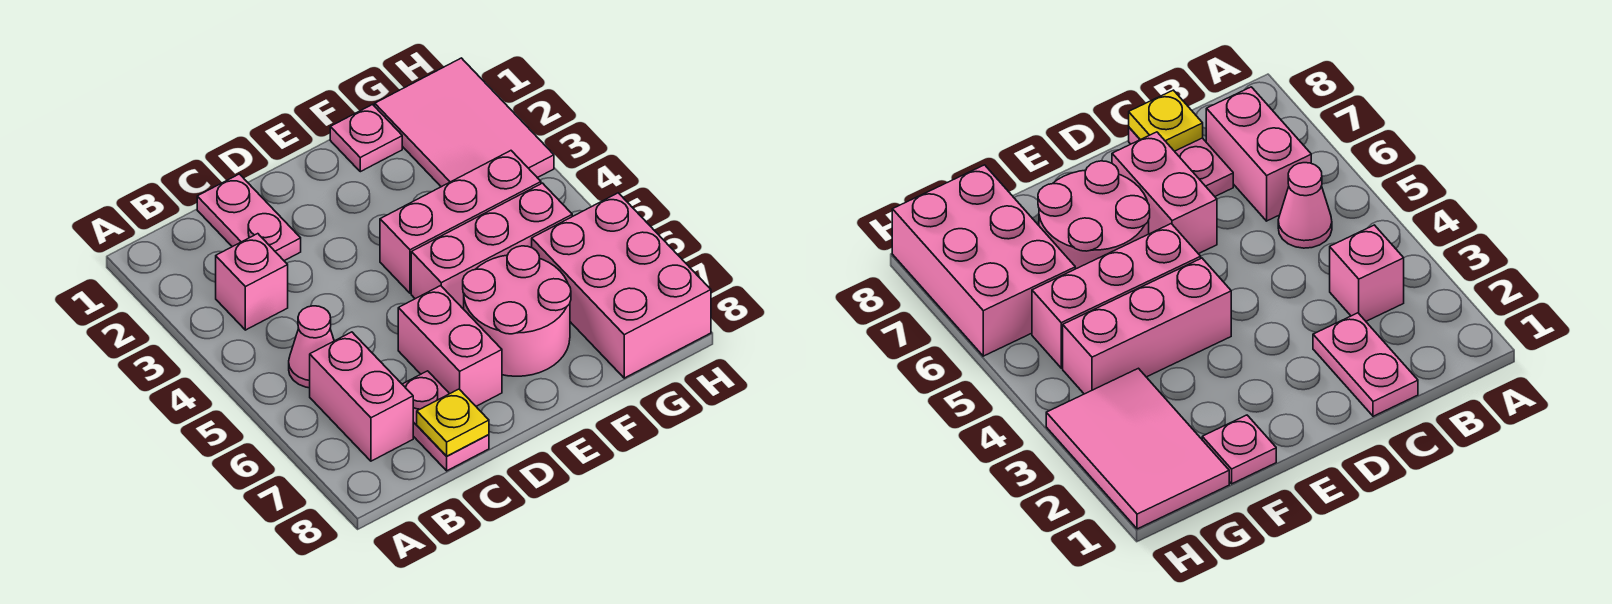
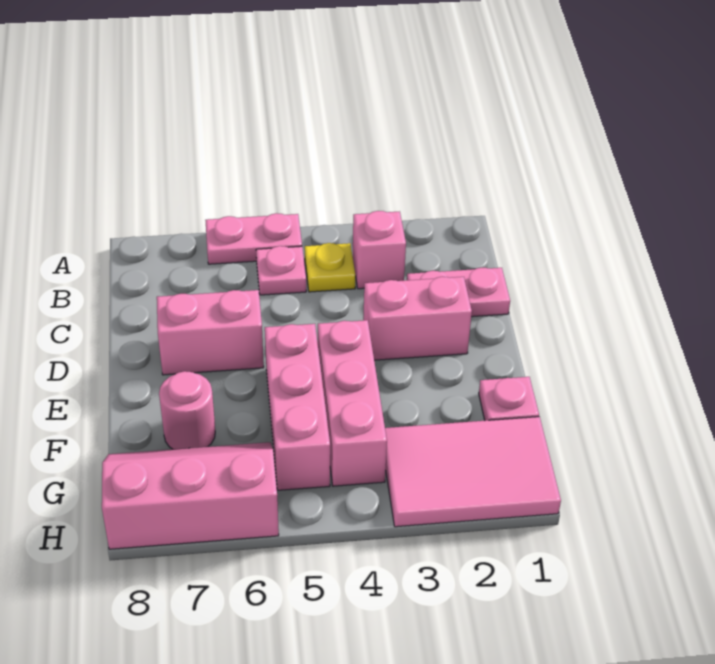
pink 1x1 cone [289,306,334,388] -> pink 1x1 plate [256,246,306,295]
pink 1x2 brick [310,332,413,461] -> pink 1x2 brick moved to [363,277,472,360]
pink 1x2 plate [402,371,489,471] -> pink 1x2 plate moved to [205,213,302,264]
yellow 1x1 plate [417,389,489,456] -> yellow 1x1 plate moved to [305,243,355,292]
pink 2x2 round brick [463,246,571,376] -> pink 1x1 round brick [159,371,215,449]
pink 2x3 brick [532,193,711,378] -> pink 2x3 slope [102,442,279,549]

